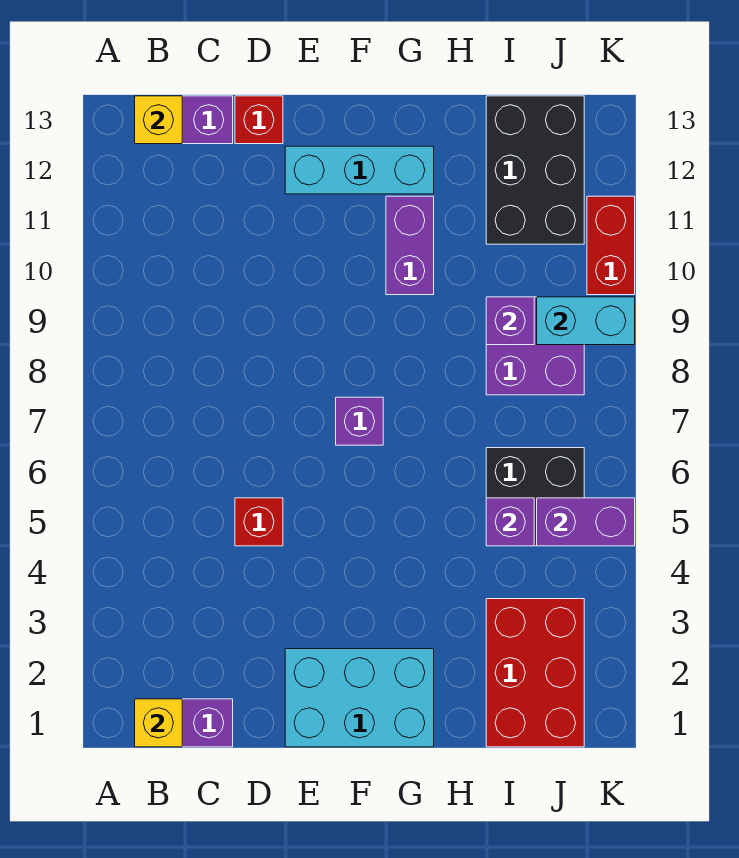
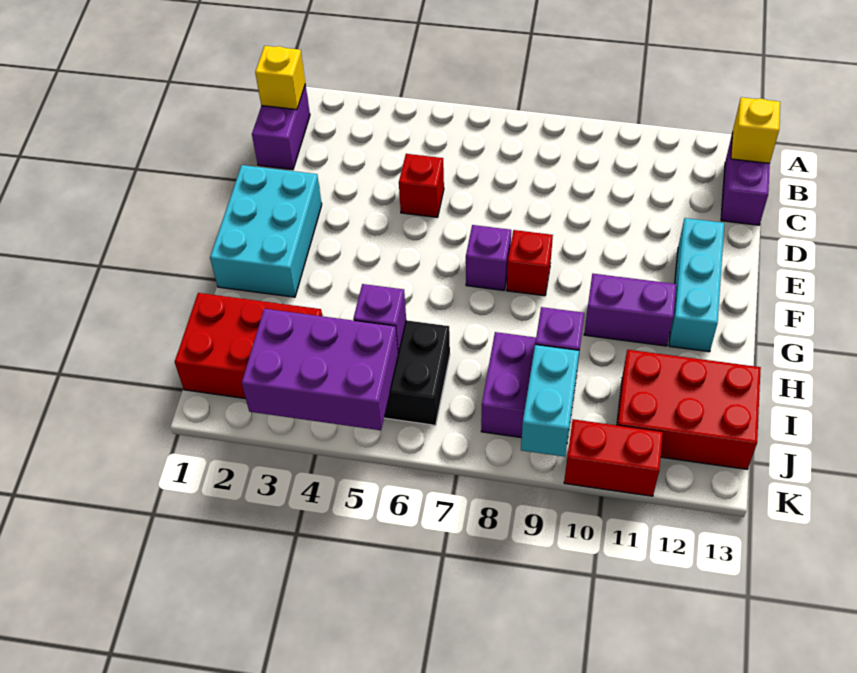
red 1x1 brick [235,96,283,144] -> red 1x1 brick moved to [507,230,553,296]
black 2x3 brick [486,96,584,244] -> red 2x3 brick [617,350,761,469]
purple 1x2 brick [537,498,635,546] -> purple 2x3 brick [242,309,398,430]

